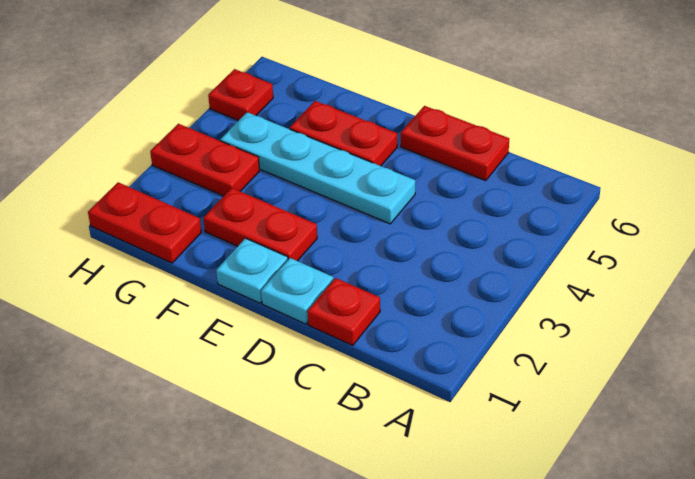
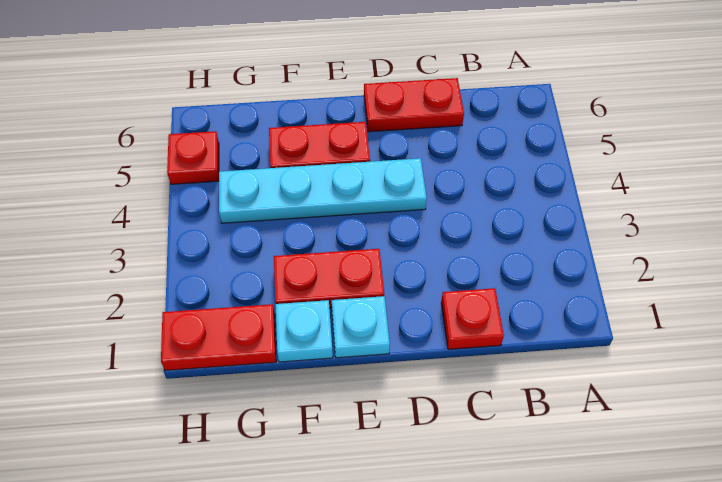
cyan 1x1 plate [261,258,333,324] -> cyan 1x1 plate moved to [275,300,333,362]
red 1x2 plate [150,124,260,196] -> none

